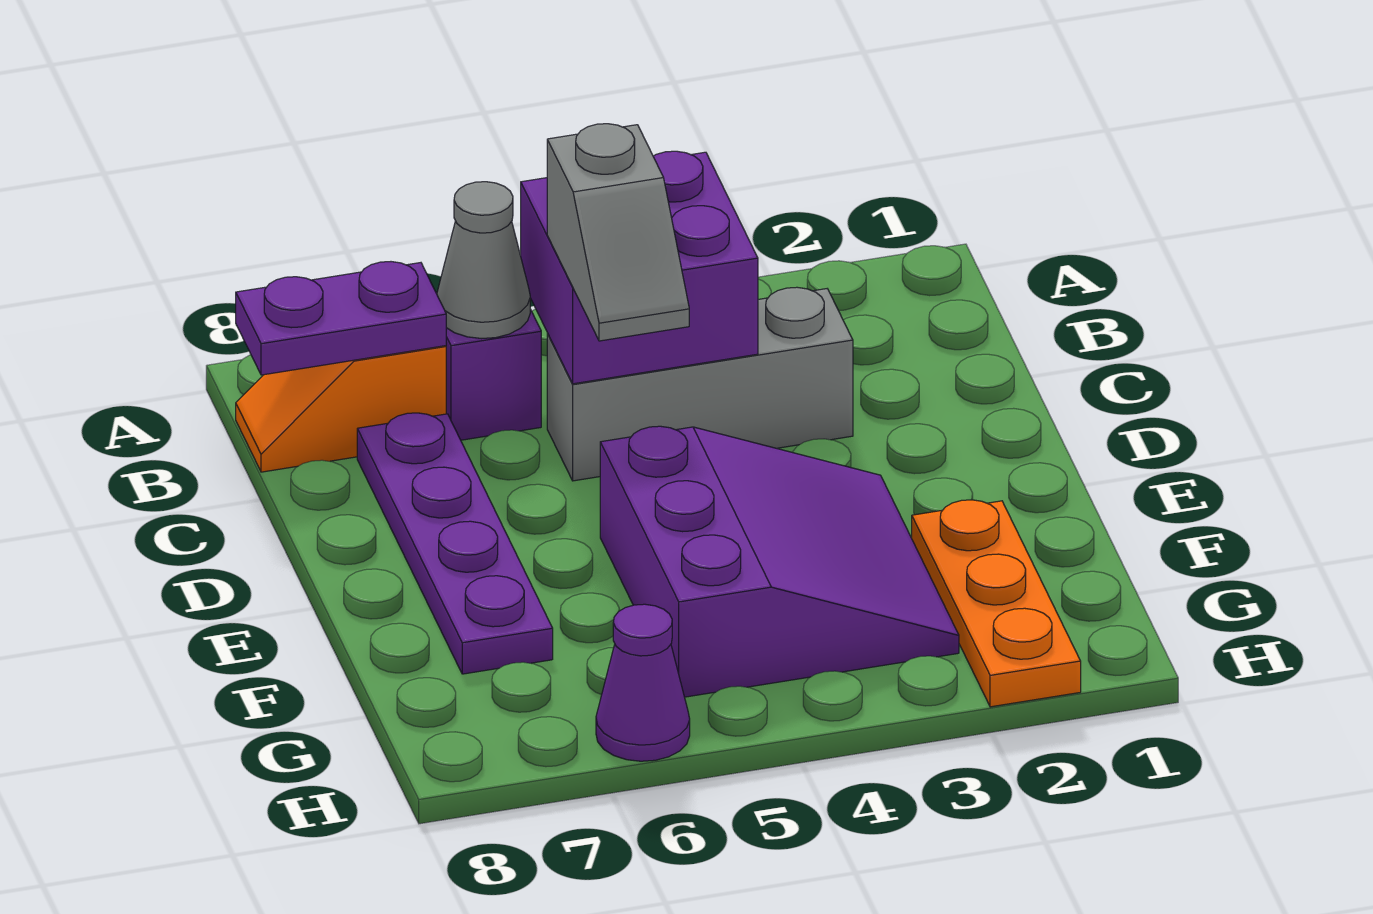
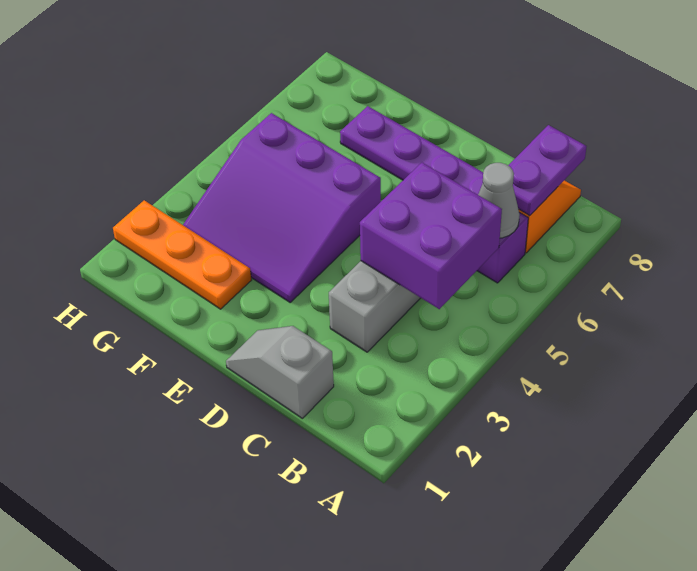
grey 1x2 slope [547,124,689,341] -> grey 1x2 slope moved to [226,326,334,418]
purple 1x1 cone [596,604,690,761] -> none

